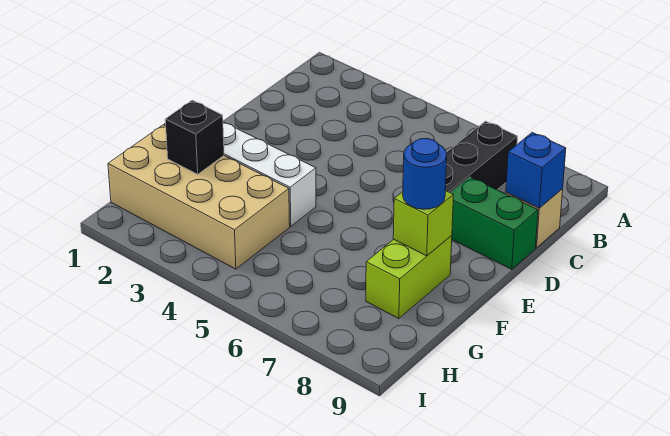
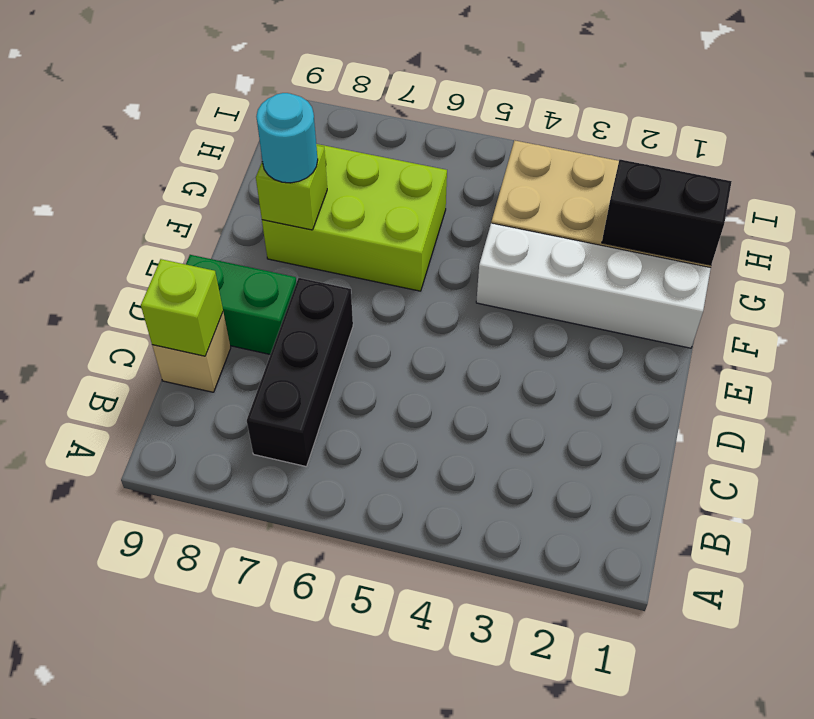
blue 1x1 brick [506,133,566,208] -> lime 1x1 brick [141,259,223,356]
lime 1x2 brick [366,235,452,319] -> lime 2x3 brick [262,144,447,291]
blue 1x1 round brick [403,138,447,209] -> cyan 1x1 round brick [256,93,318,183]
black 1x1 brick [165,100,224,174] -> black 1x2 brick [602,160,732,265]

